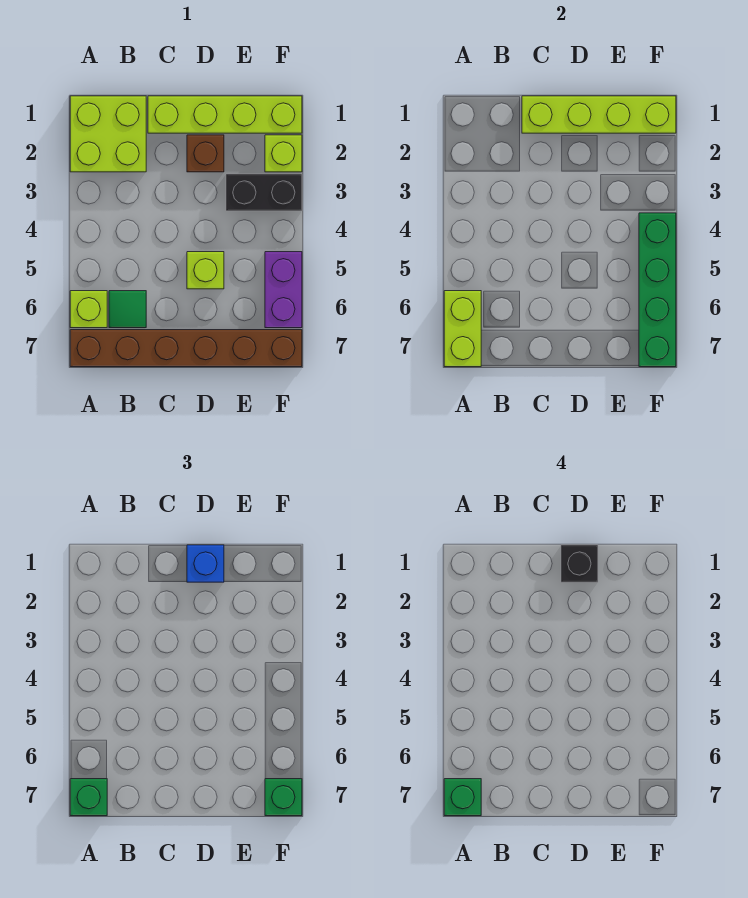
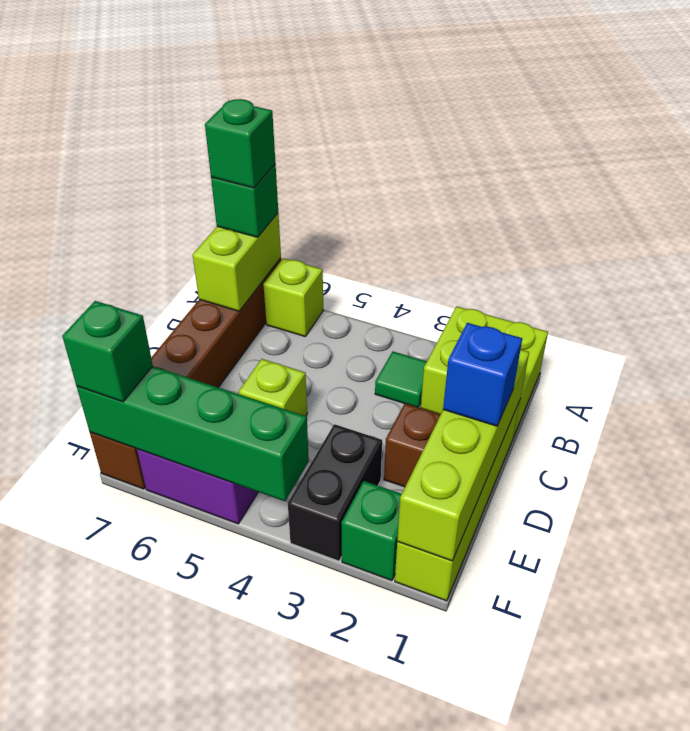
lime 1x2 brick [444,291,481,367] -> lime 1x2 brick turned to [193,213,281,311]
green 1x1 tile [109,291,146,328] -> green 1x1 tile moved to [375,352,427,407]
black 1x1 brick [561,545,598,582] -> none
lime 1x1 brick [265,135,302,172] -> green 1x1 brick [341,481,402,581]

